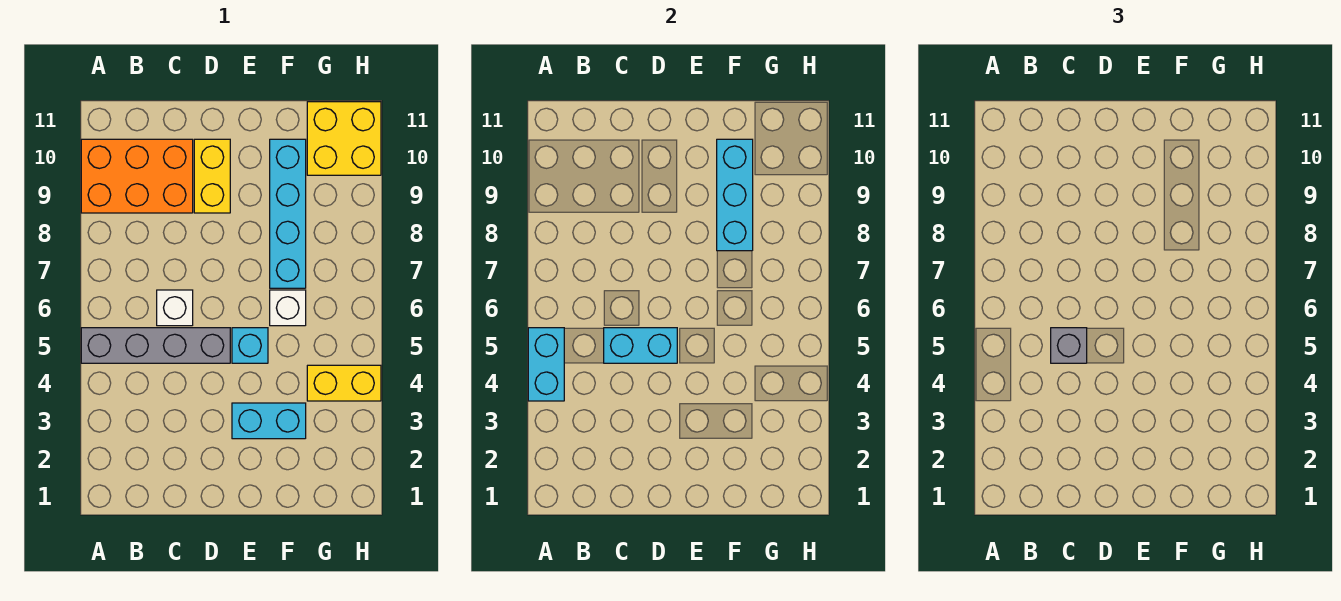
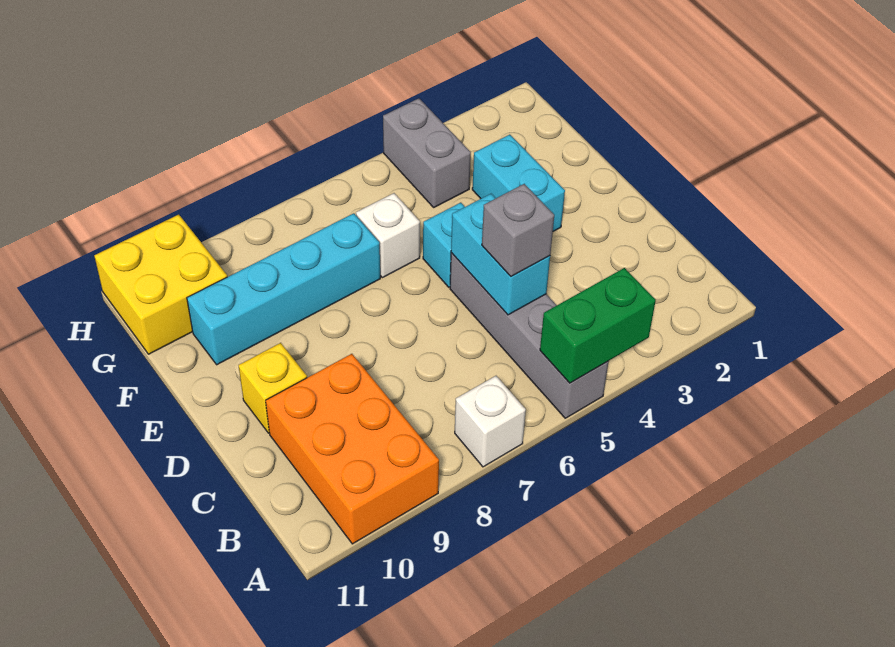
cyan 1x2 brick [528,328,564,401] -> green 1x2 brick [540,268,656,383]
white 1x1 brick [157,290,193,326] -> white 1x1 brick moved to [455,376,526,467]
yellow 1x2 brick [194,139,230,213] -> yellow 1x1 brick [239,343,307,433]
cyan 1x3 brick [717,139,753,251] -> none
yellow 1x2 brick [307,365,381,401] -> grey 1x2 brick [383,98,471,207]

